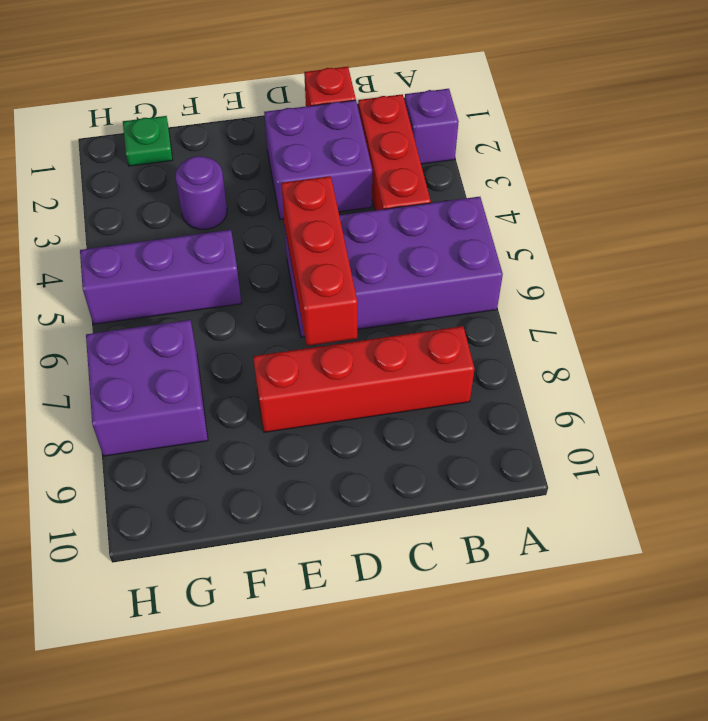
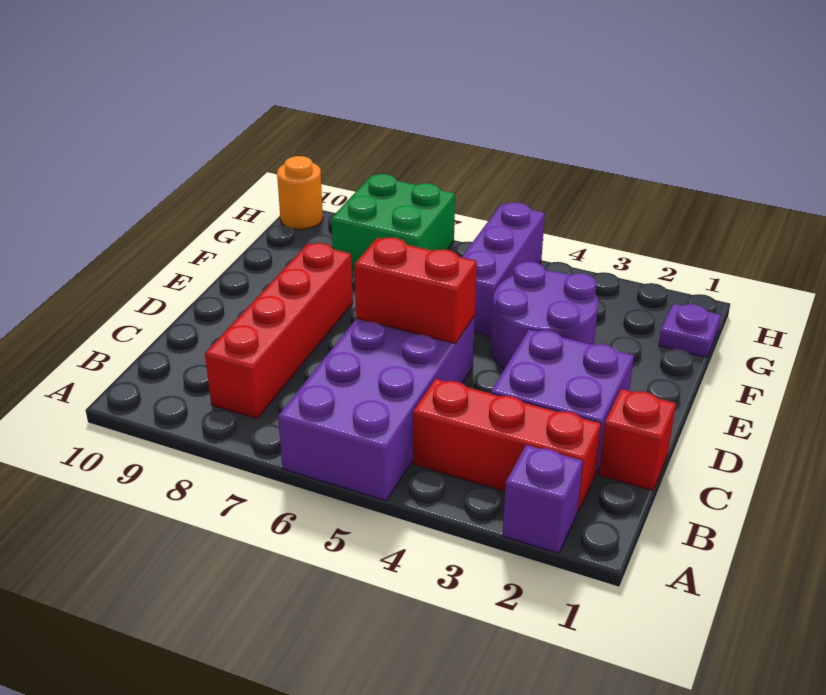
red 1x3 brick [281,176,357,346] -> red 1x2 brick [355,237,477,343]
purple 1x1 round brick [175,156,227,229] -> purple 2x2 round brick [491,262,598,369]
green 1x1 plate [123,116,173,166] -> purple 1x1 plate [659,303,721,357]
purple 2x2 brick [86,320,208,456] -> green 2x2 brick [331,174,455,271]
none -> orange 1x1 round brick [277,156,323,229]

